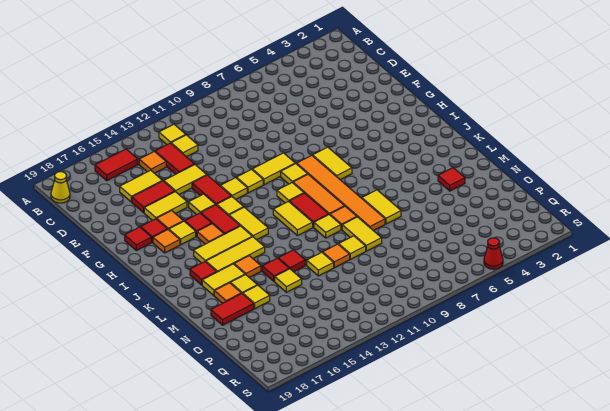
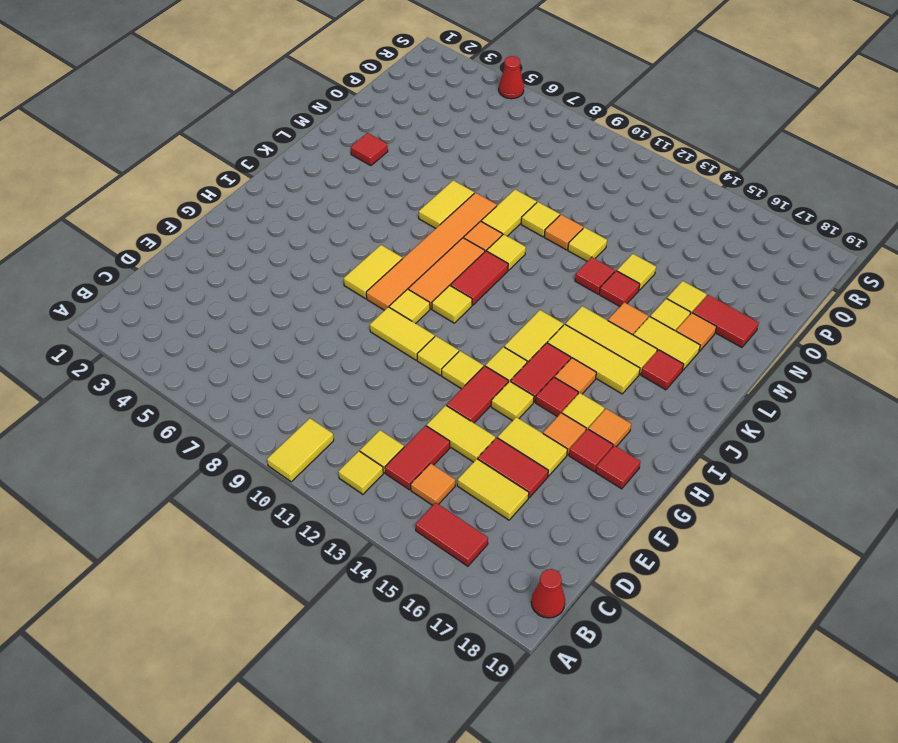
yellow 1x1 cone [51,172,70,203] -> red 1x1 cone [531,569,565,618]
yellow 1x2 tile [273,201,313,236] -> yellow 1x2 tile moved to [267,418,334,482]

